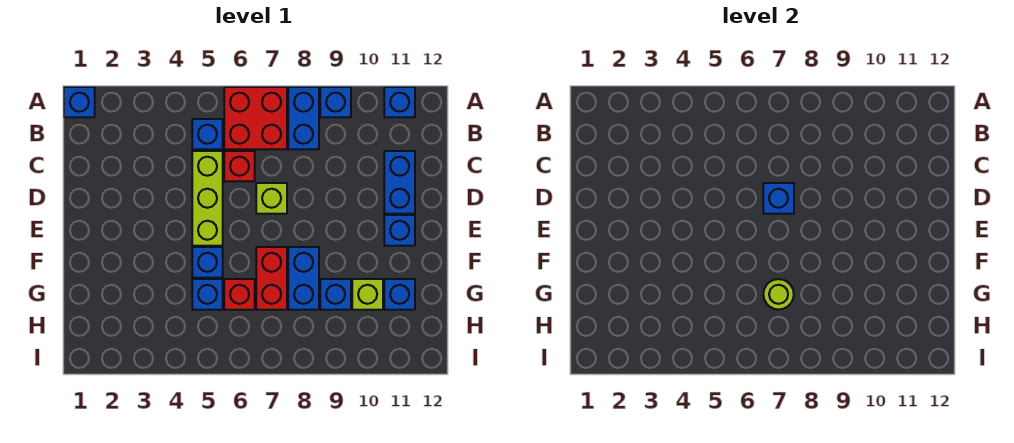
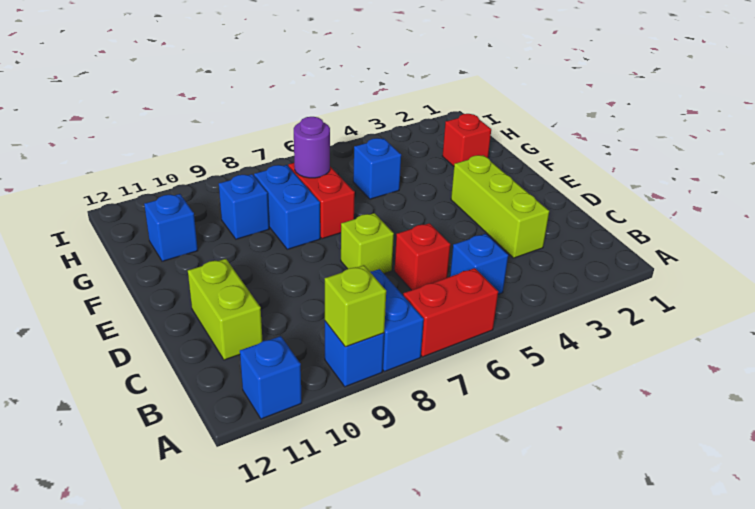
blue 1x1 brick [64,87,95,117] -> none
red 2x2 brick [224,87,287,149] -> red 1x2 brick [403,268,498,357]
lime 1x3 brick [192,151,223,246] -> lime 1x3 brick moved to [451,155,549,258]
blue 1x2 brick [384,151,415,214] -> lime 1x2 brick [188,259,262,360]
blue 1x1 brick [763,183,794,214] -> none
blue 1x1 brick [384,215,415,246] -> none
blue 1x1 brick [192,247,223,278] -> none
red 1x1 brick [224,279,255,310] -> red 1x1 brick moved to [442,114,491,166]
lime 1x1 round brick [763,279,794,310] -> purple 1x1 round brick [294,117,330,178]
lime 1x1 brick [352,279,383,310] -> lime 1x1 brick moved to [325,265,386,347]

